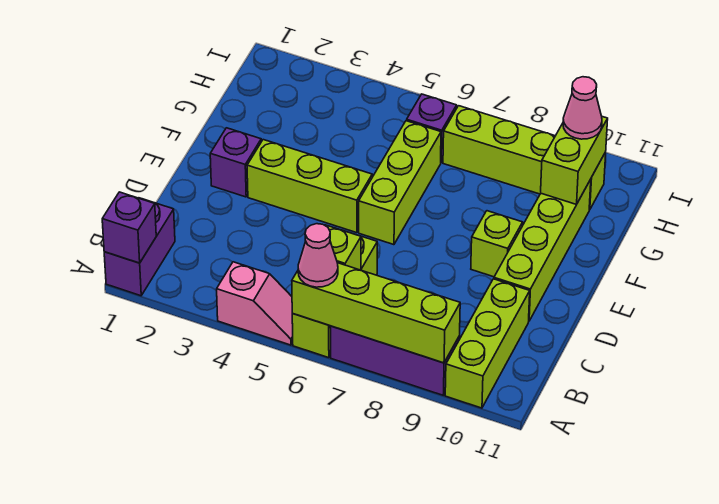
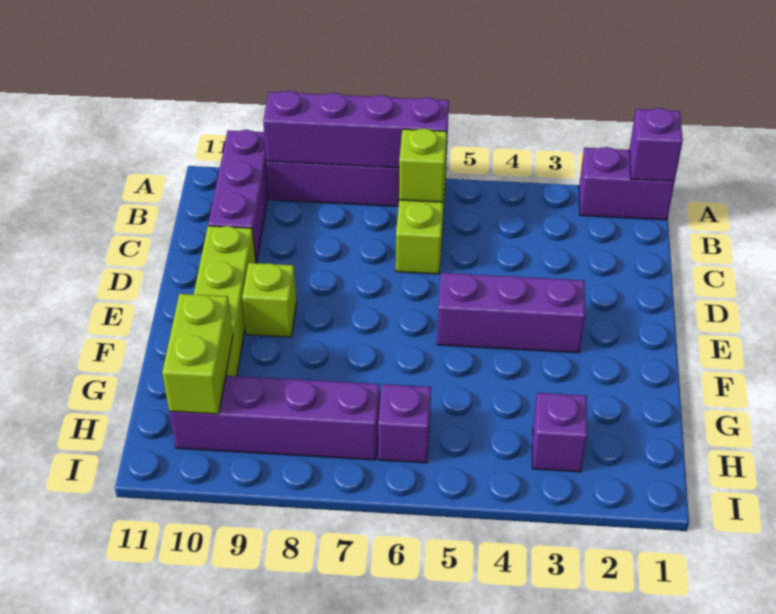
purple 1x2 brick [104,198,175,296] -> purple 1x2 brick turned to [579,147,674,220]
pink 1x2 slope [217,262,293,345] -> none
lime 1x4 brick [292,263,460,363] -> purple 1x4 brick [263,91,449,169]
pink 1x1 cone [298,224,338,287] -> none
lime 1x3 brick [445,279,530,408] -> purple 1x3 brick [208,130,269,263]
purple 1x1 brick [210,128,261,197] -> purple 1x1 brick moved to [532,393,587,472]
lime 1x3 brick [247,140,372,233] -> purple 1x3 brick [437,273,585,353]
lime 1x3 brick [359,121,441,245] -> none
lime 1x4 brick [443,106,606,210] -> purple 1x4 brick [169,376,380,460]
pink 1x1 cone [563,77,602,139] -> none

